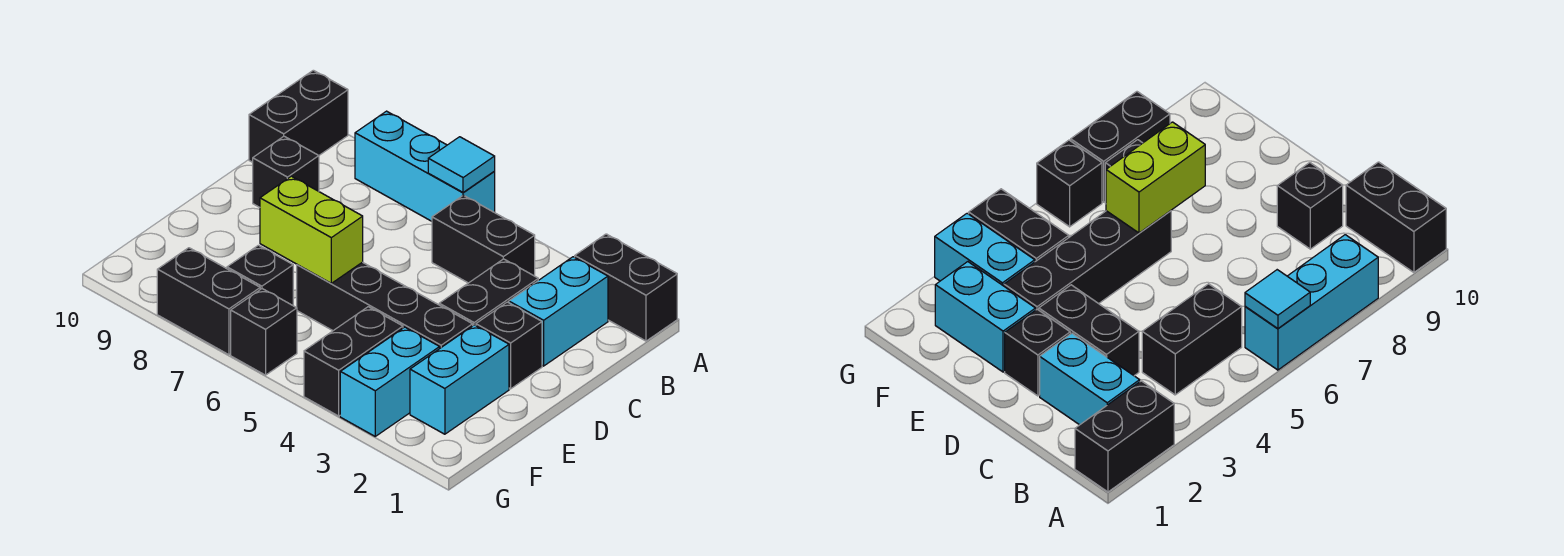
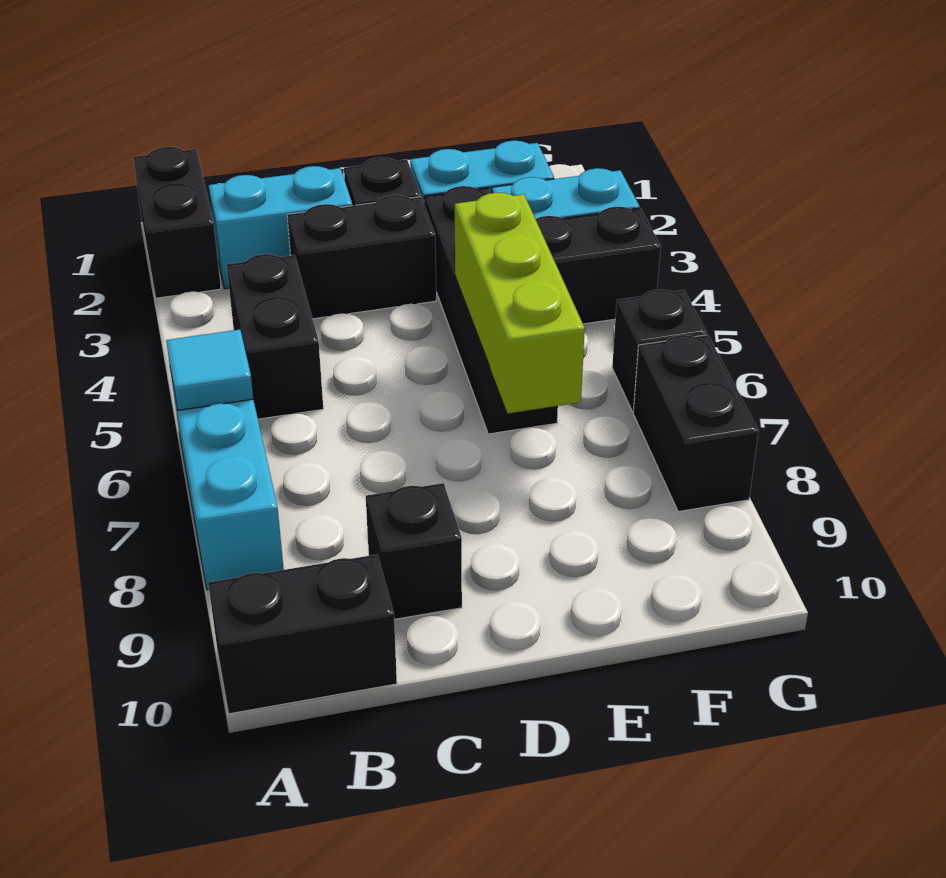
lime 1x2 brick [260,176,363,283] -> lime 1x3 brick [455,193,585,413]
black 1x1 brick [227,245,293,305] -> none

